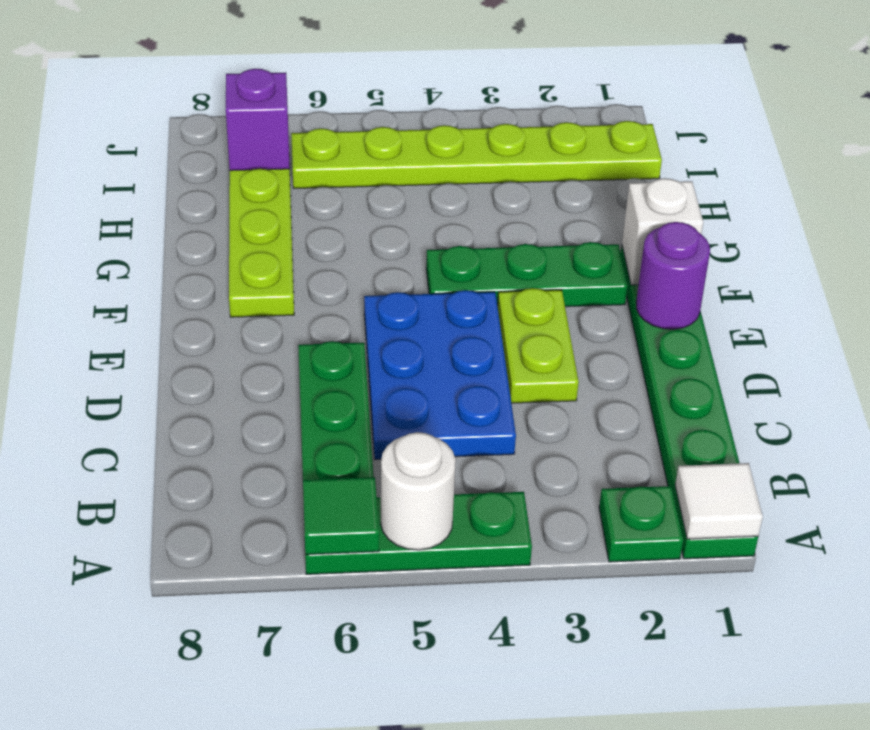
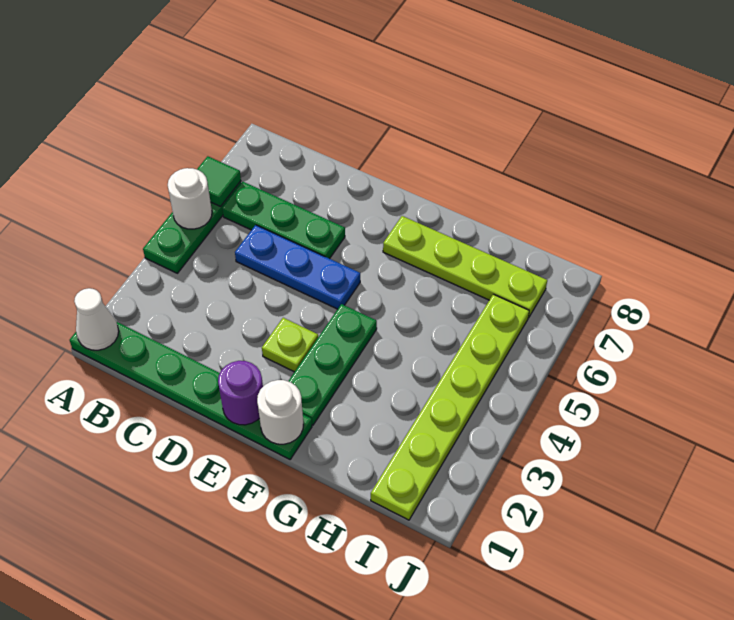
white 1x1 tile [675,463,763,539] -> white 1x1 cone [74,288,119,350]
green 1x1 plate [599,486,683,562] -> none
blue 2x3 plate [364,290,516,460] -> blue 1x3 plate [235,225,360,309]
lime 1x2 plate [498,288,579,403] -> lime 1x1 plate [262,318,318,372]
white 1x1 brick [622,178,703,285] -> white 1x1 round brick [257,380,303,444]
purple 1x1 brick [226,69,290,171] -> none

